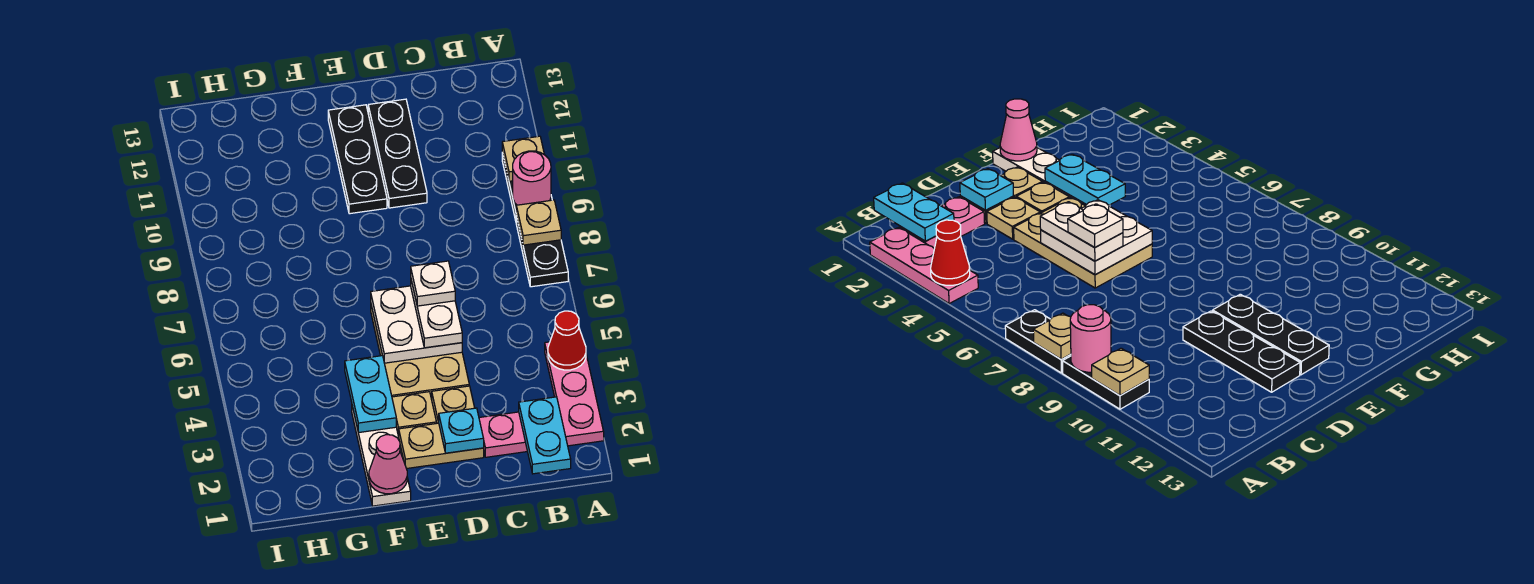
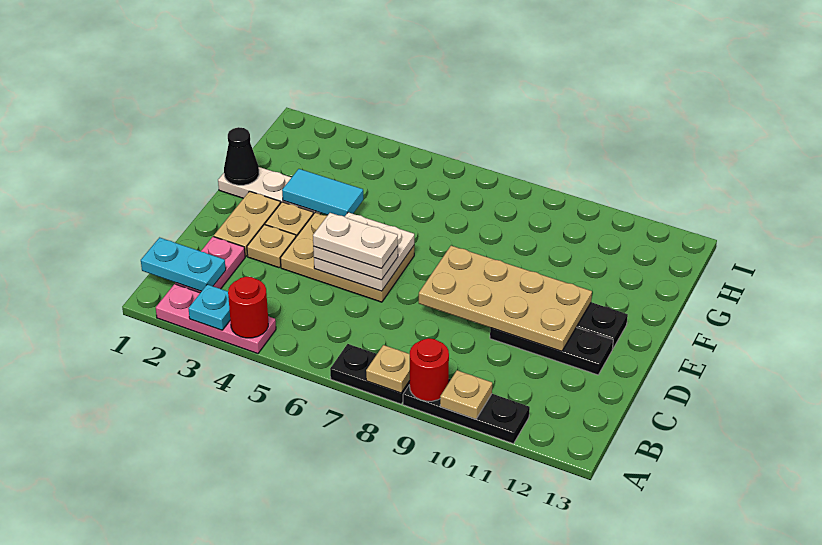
red 1x1 cone [548,311,586,370] -> red 1x1 round brick [228,277,268,338]
black 1x2 plate [1063,356,1149,409] -> black 1x3 plate [403,379,530,444]
pink 1x1 round brick [513,151,551,205] -> red 1x1 round brick [410,338,449,401]
cyan 1x1 plate [438,408,484,453] -> cyan 1x1 plate moved to [188,284,230,330]
white 1x1 plate [411,261,455,306] -> white 1x2 plate [313,213,398,269]
none -> tan 2x4 plate [419,246,592,351]
pink 1x1 cone [369,435,407,494] -> black 1x1 cone [224,127,259,185]
cyan 1x2 plate [345,356,396,433] -> cyan 1x2 tile [282,169,363,217]

